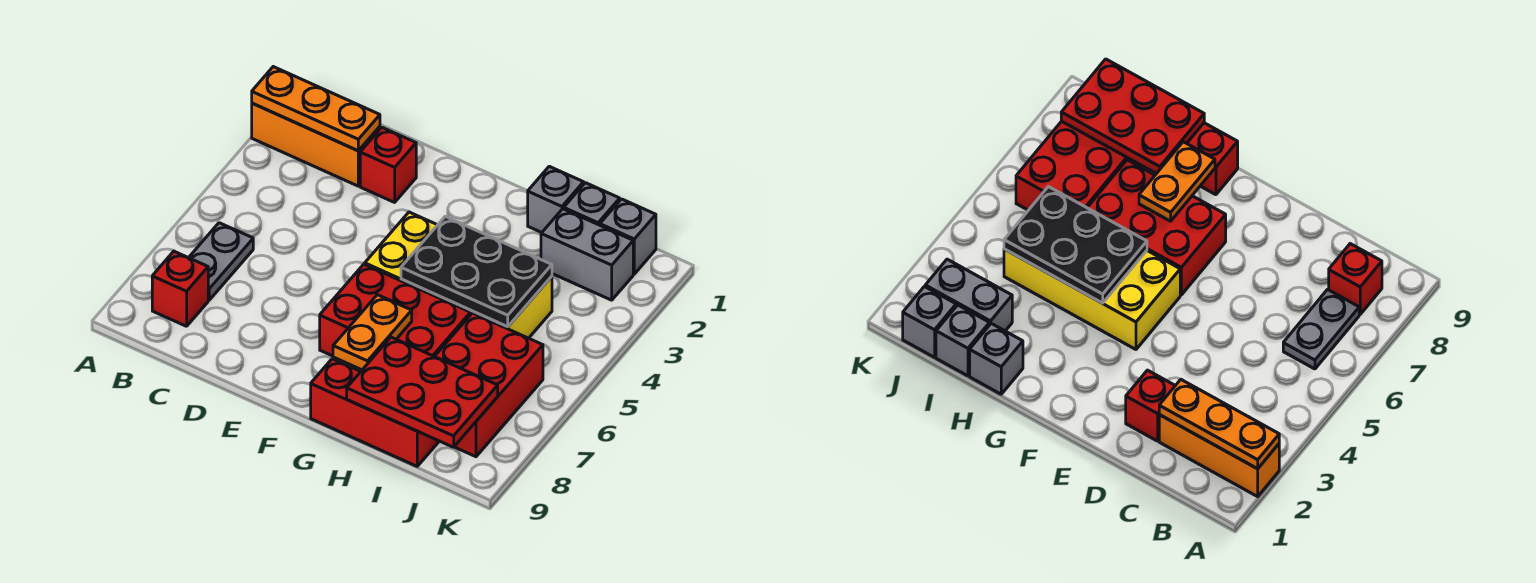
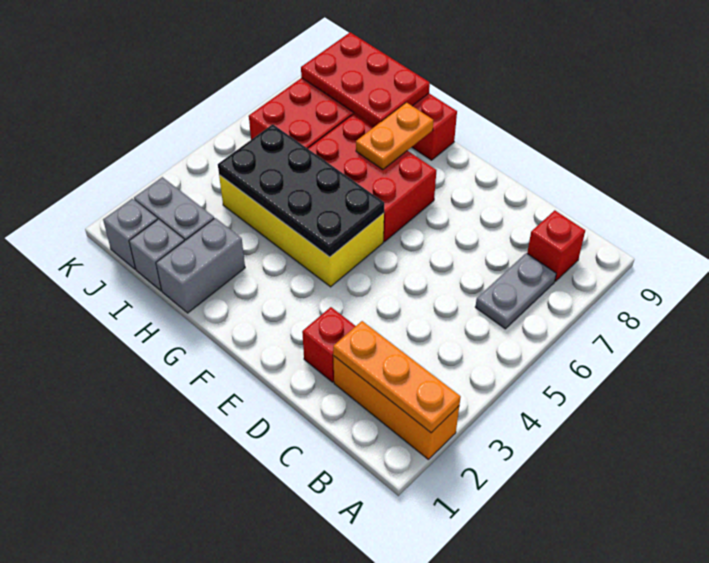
black 2x3 plate [401,217,552,327] -> black 2x4 plate [218,124,384,257]
grey 1x1 brick [528,166,584,233] -> grey 1x2 brick [156,218,245,313]

